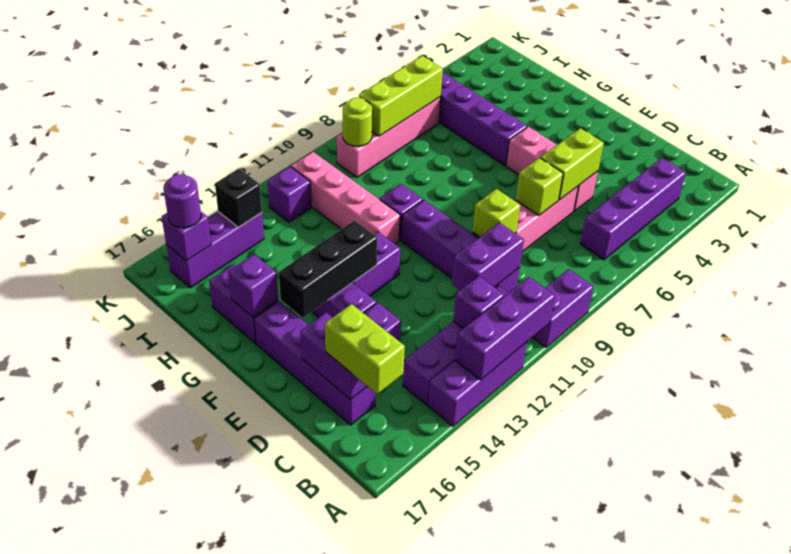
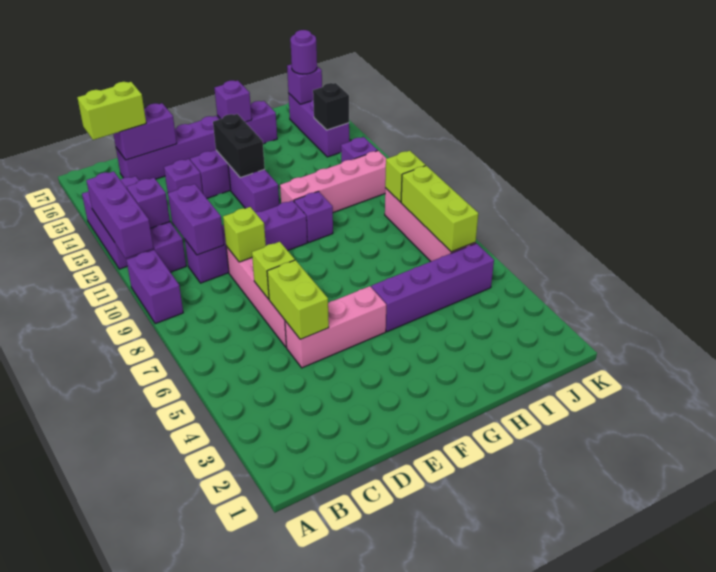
purple 1x4 brick [580,158,686,260] -> none
black 1x3 brick [279,220,377,318] -> black 1x2 brick [213,114,265,178]
lime 1x1 round brick [343,98,372,146] -> lime 1x1 brick [385,151,426,202]

